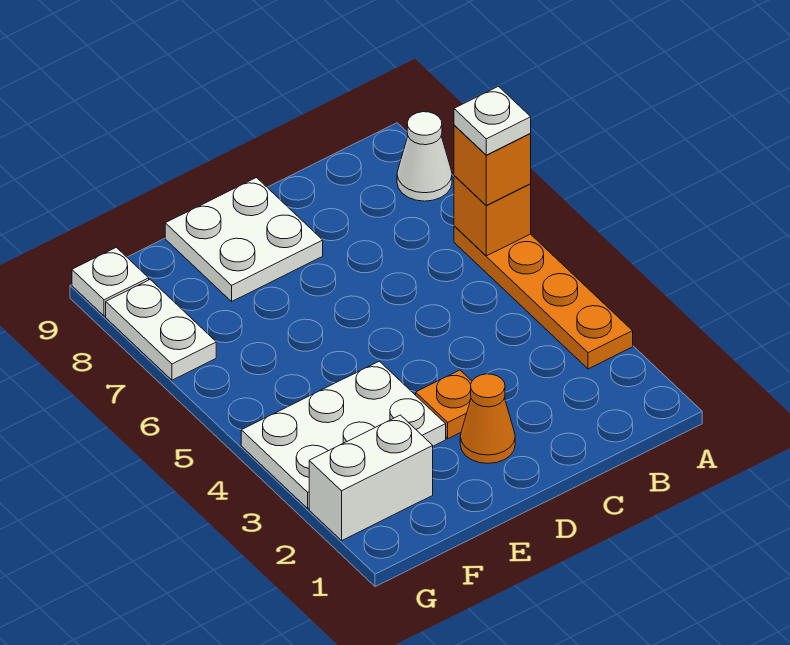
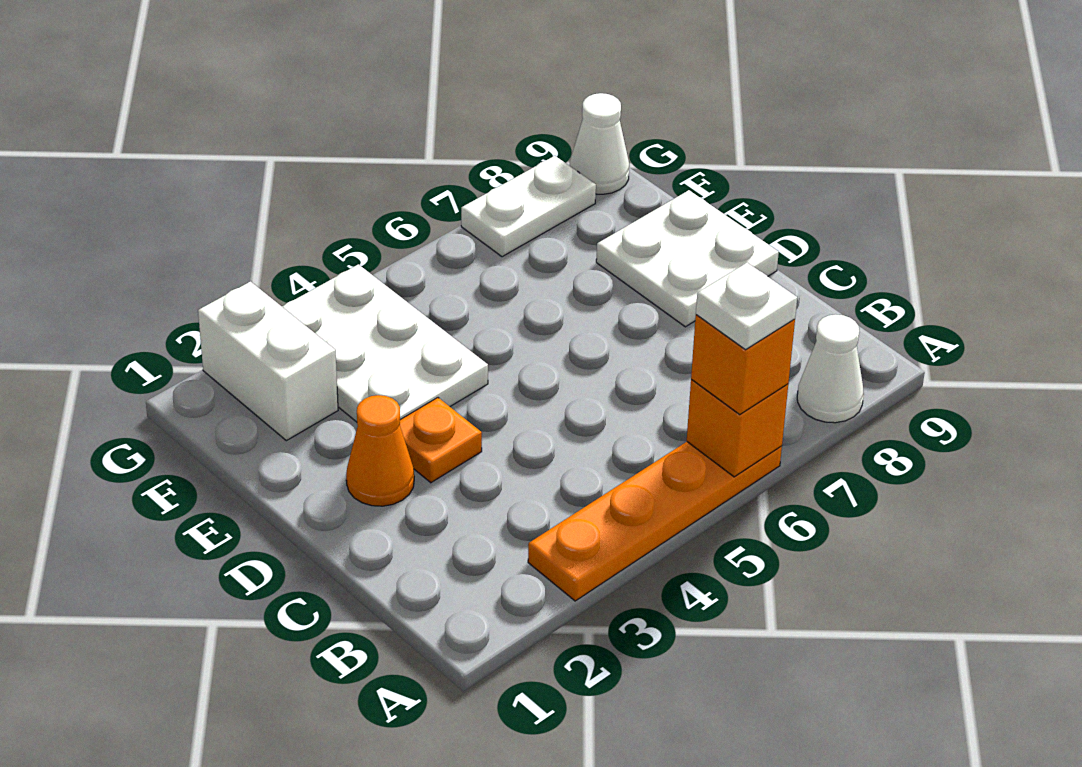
white 1x1 plate [72,247,149,316] -> white 1x1 cone [569,93,629,194]

